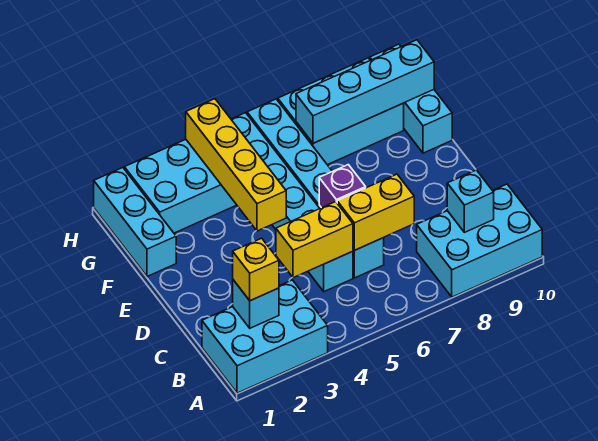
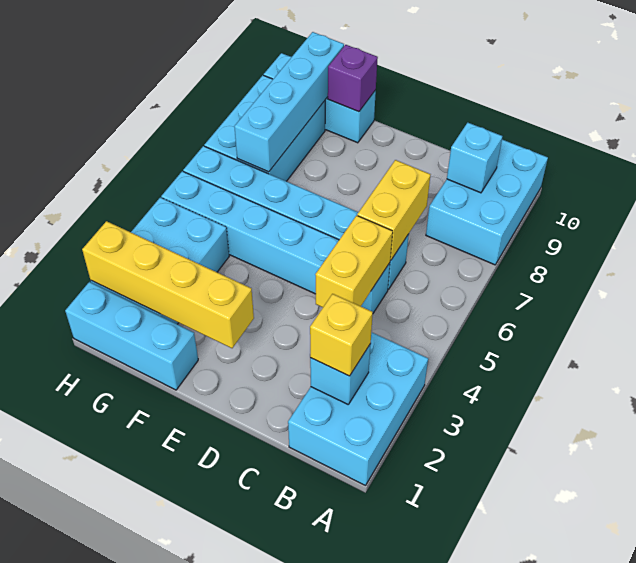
purple 1x1 brick [319,165,366,208] -> purple 1x1 brick moved to [328,45,378,112]
yellow 1x4 brick [186,99,286,231] -> yellow 1x4 brick moved to [82,221,254,348]

